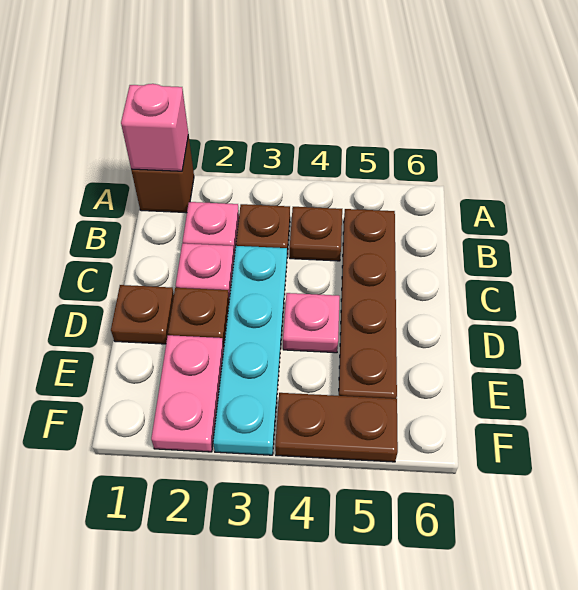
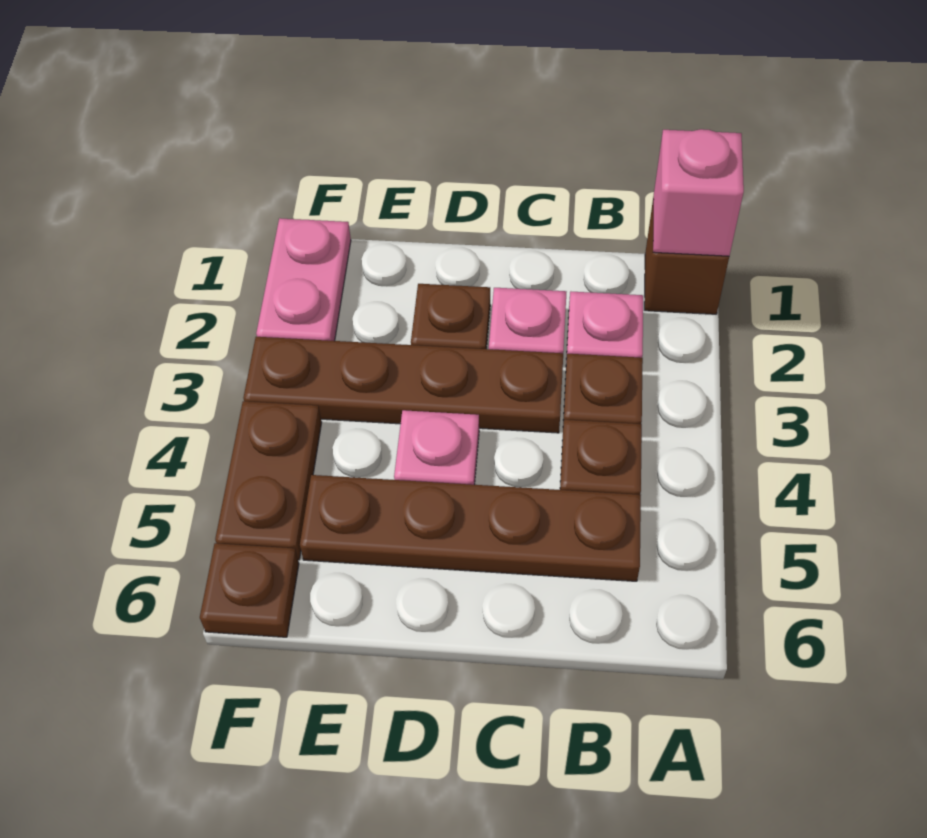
cyan 1x4 plate [213,246,287,455] -> brown 1x4 plate [243,337,563,433]
brown 1x1 plate [111,285,174,344] -> brown 1x1 plate moved to [200,543,299,637]
pink 1x2 plate [151,335,224,452] -> pink 1x2 plate turned to [256,218,351,341]

